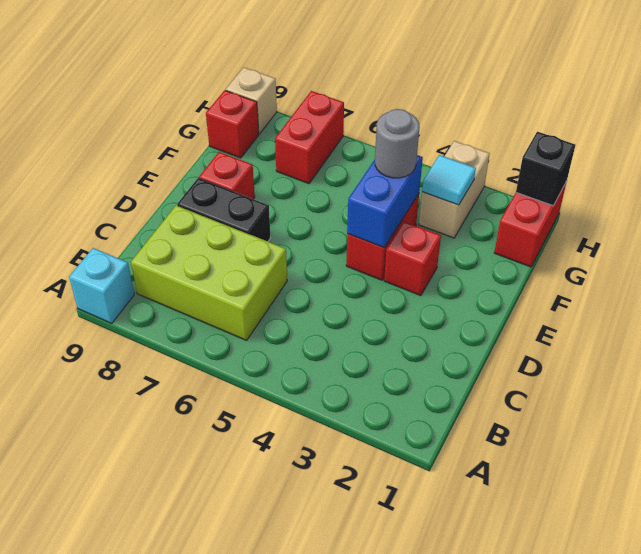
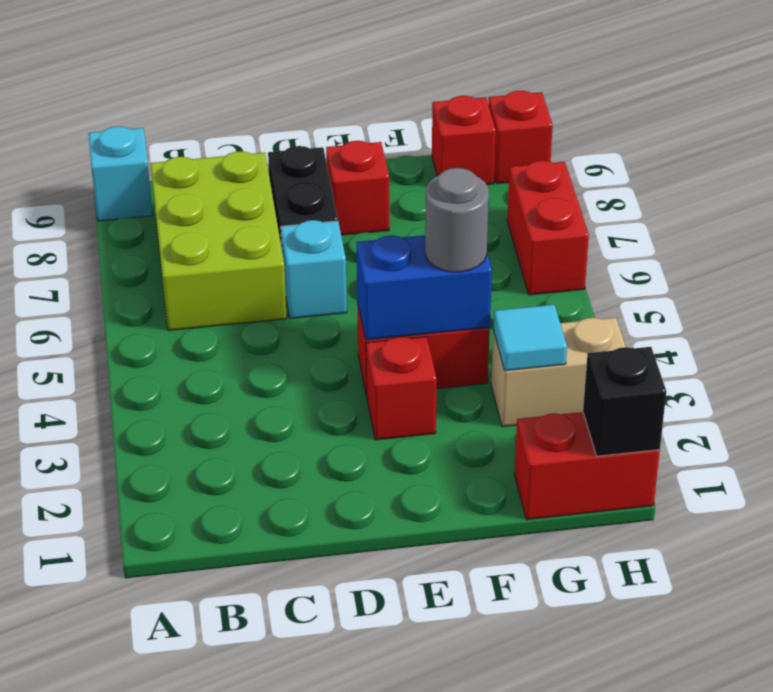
none -> cyan 1x1 brick [281,220,347,318]
red 1x2 brick [275,91,344,184] -> red 1x2 brick turned to [507,160,589,295]
tan 1x1 brick [226,68,277,134] -> red 1x1 brick [488,91,553,184]

